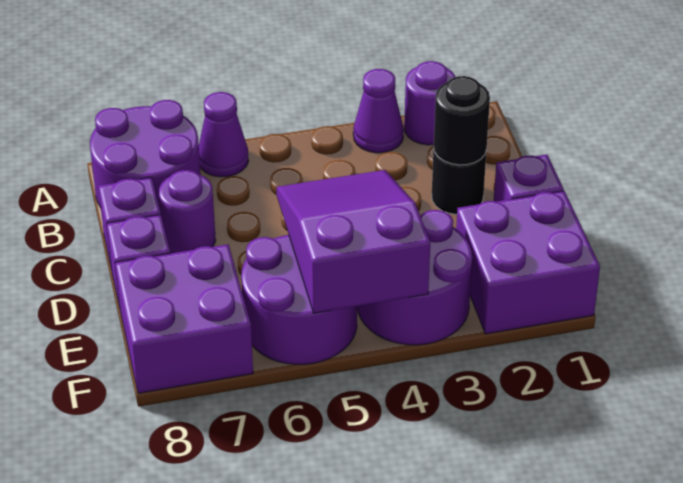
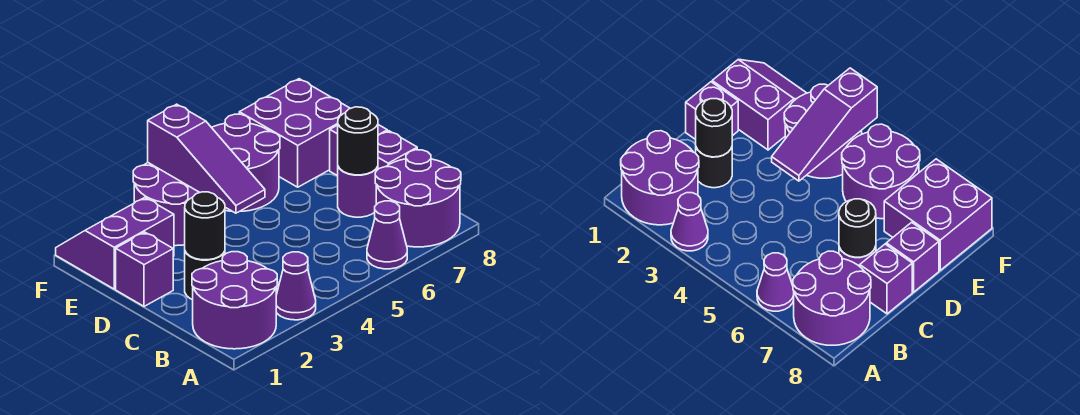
purple 1x1 round brick [404,61,456,145] -> purple 2x2 round brick [192,252,277,349]
none -> black 1x1 round brick [338,107,378,175]
purple 2x3 slope [276,170,430,313] -> purple 1x3 slope [148,104,265,213]
purple 2x2 brick [456,191,600,334] -> purple 2x2 slope [56,197,174,289]

